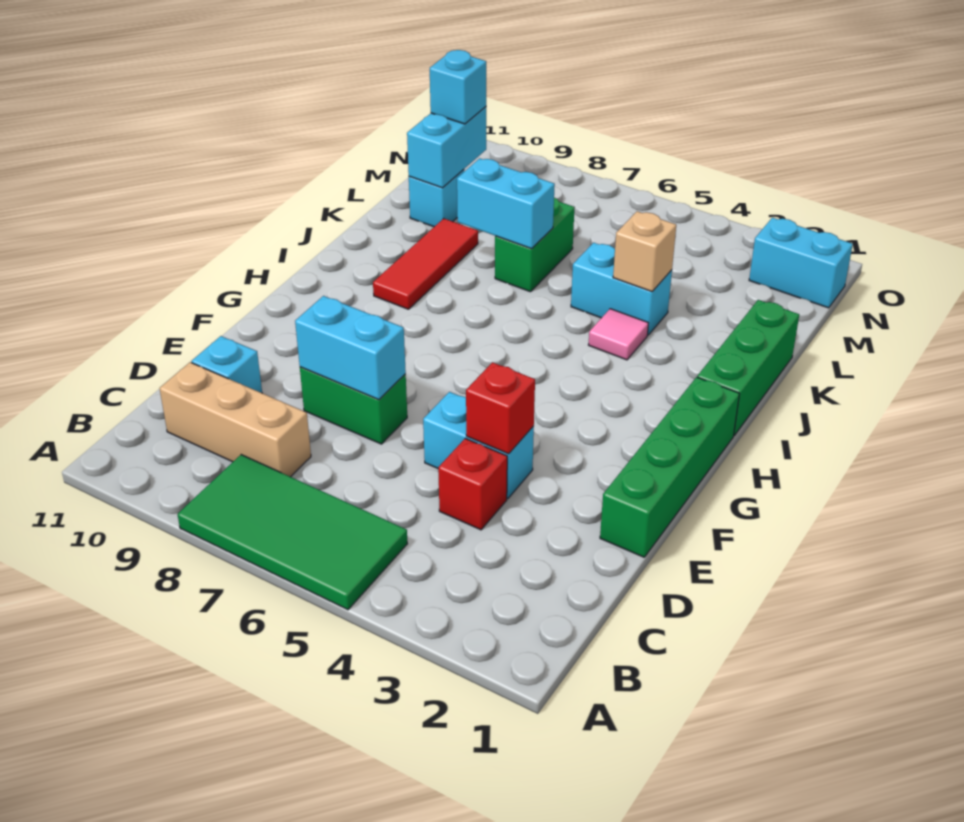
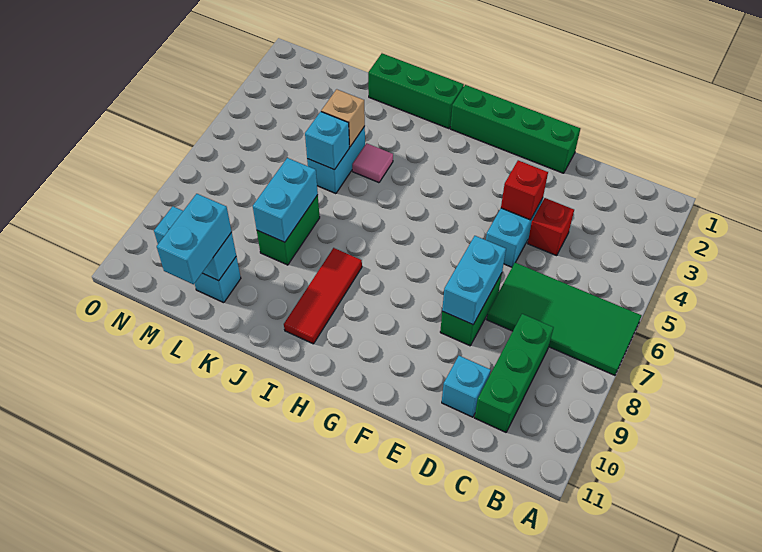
green 2x4 tile [177,455,407,610] -> green 2x4 tile turned to [487,263,642,375]
tan 1x3 brick [160,362,311,477] -> green 1x3 brick [475,314,554,432]
red 1x3 tile [373,219,478,309] -> red 1x3 tile turned to [284,248,362,344]
green 1x2 brick [495,198,575,292] -> green 1x2 brick turned to [257,195,320,265]
cyan 1x1 brick [430,50,486,124] -> cyan 1x1 brick moved to [305,112,349,170]
cyan 1x2 brick [749,218,853,308] -> cyan 1x2 brick moved to [157,194,232,284]

